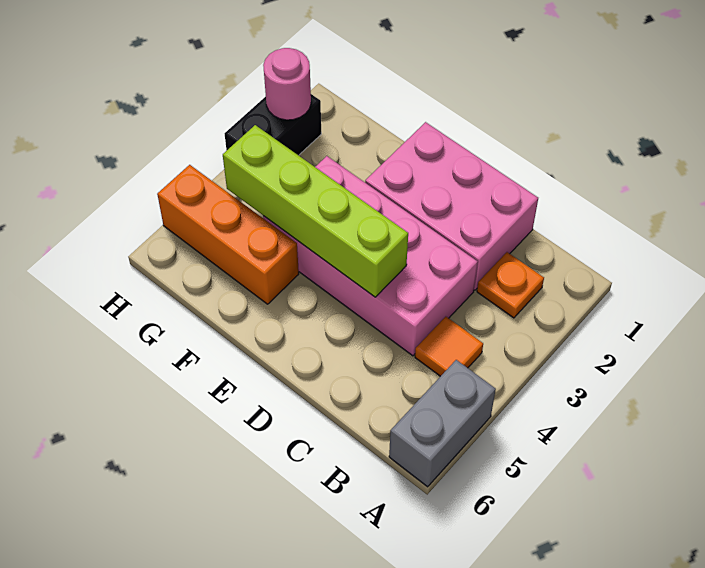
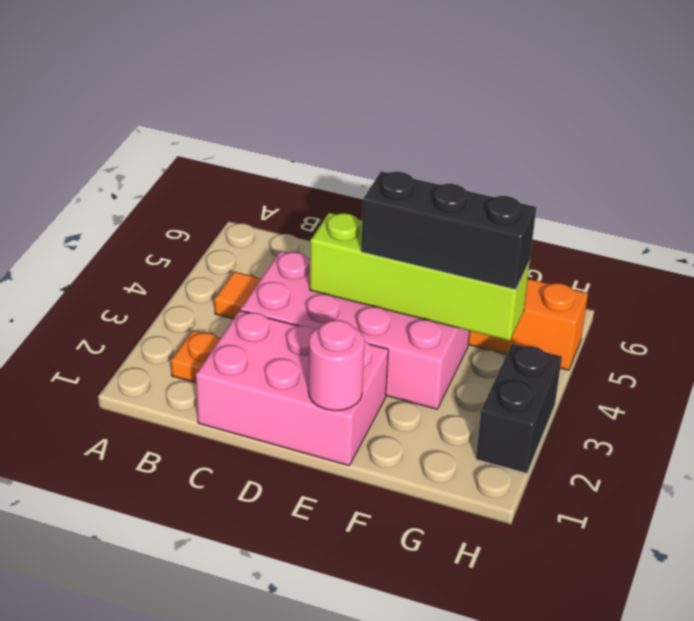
grey 1x2 brick [389,360,496,487] -> none
none -> black 1x3 brick [361,171,536,290]
pink 1x1 round brick [263,48,311,120] -> pink 1x1 round brick moved to [308,320,364,411]

